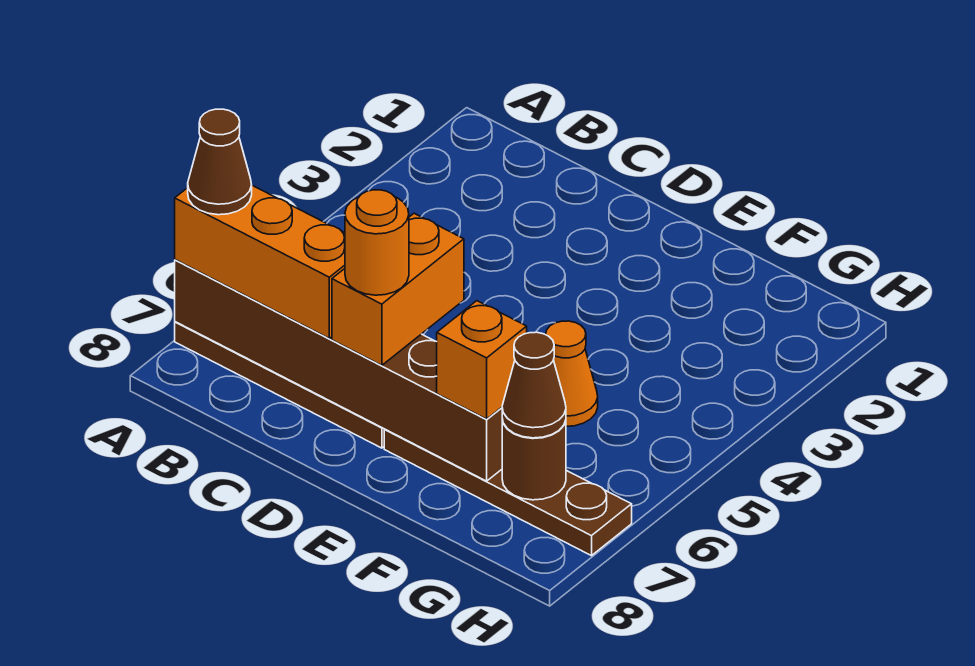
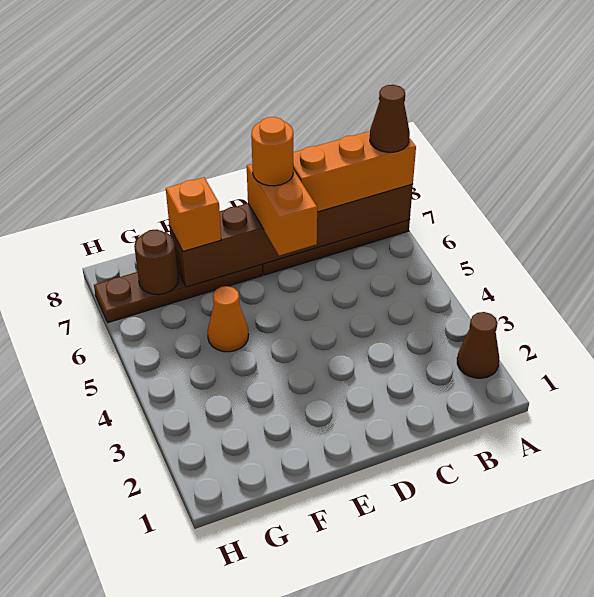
brown 1x1 cone [502,332,566,438] -> brown 1x1 cone moved to [457,312,499,378]

